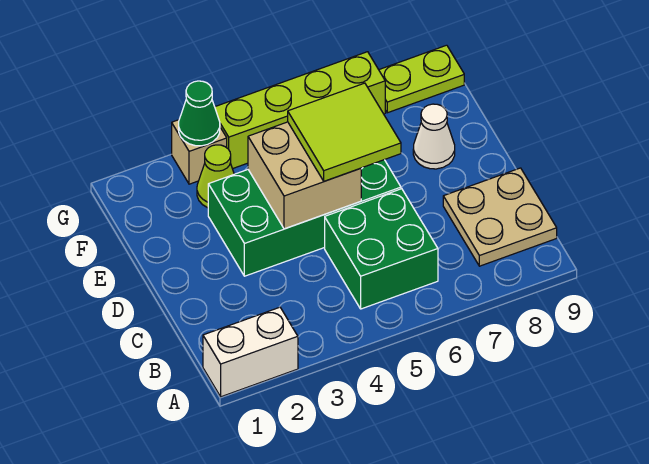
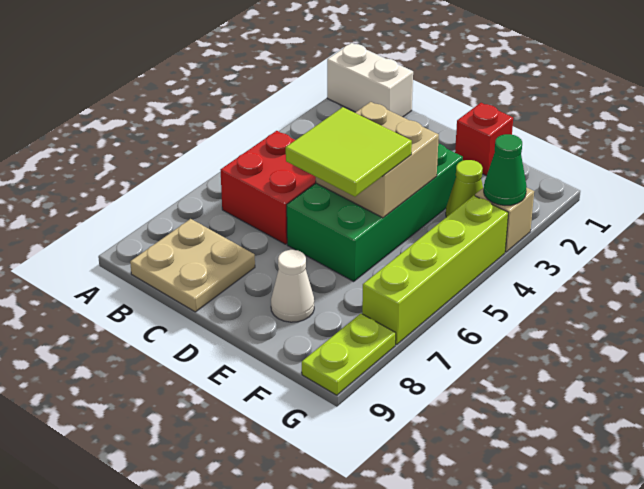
white 1x2 brick [203,307,298,397] -> white 1x2 brick turned to [327,43,413,117]
green 2x2 brick [325,189,438,309] -> red 2x2 brick [221,131,316,244]
none -> red 1x1 brick [455,103,513,176]

